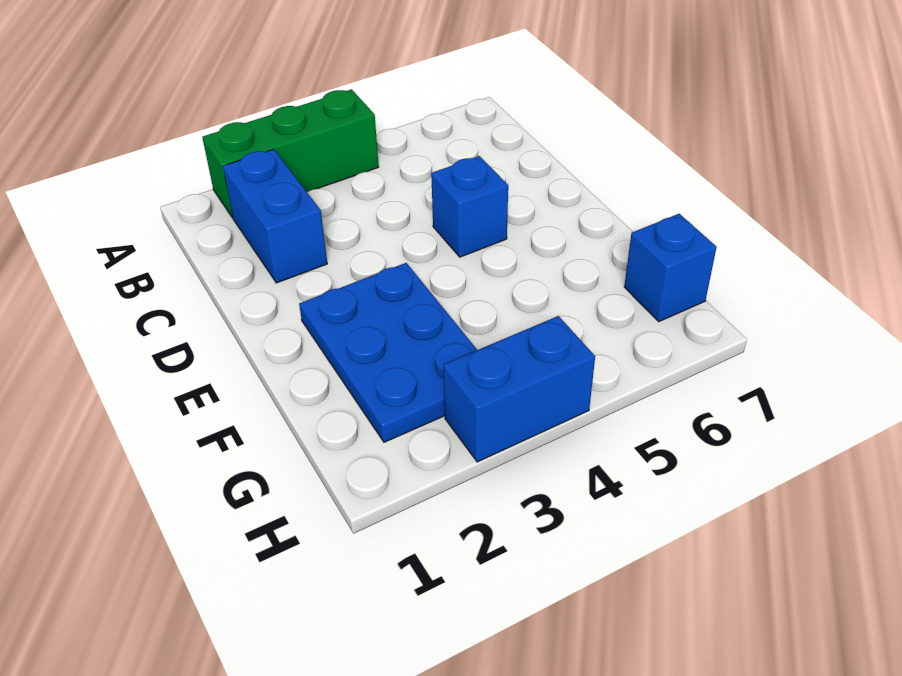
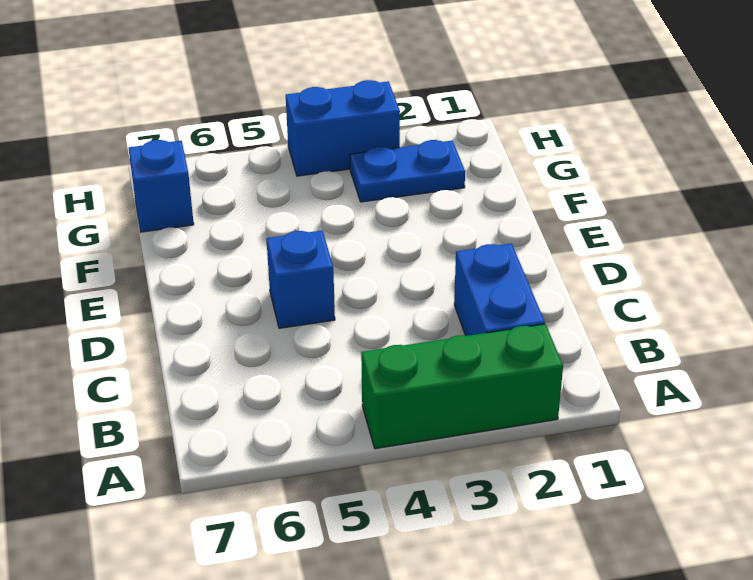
blue 2x3 plate [299,263,477,442] -> blue 1x2 plate [350,140,465,202]

